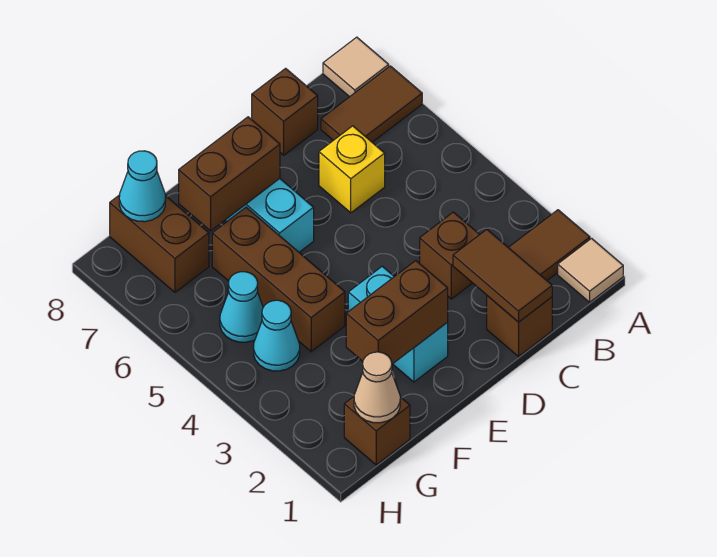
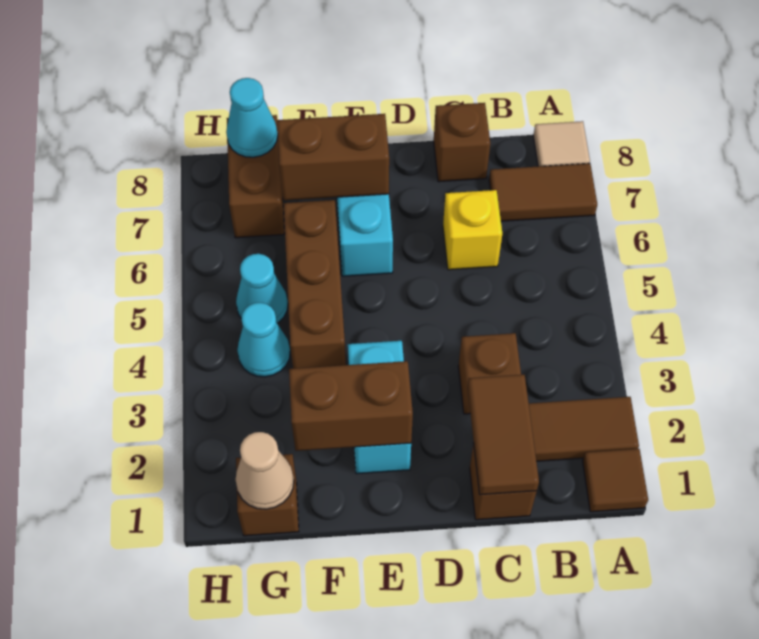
tan 1x1 tile [558,238,623,302] -> brown 1x1 tile [583,449,648,512]

